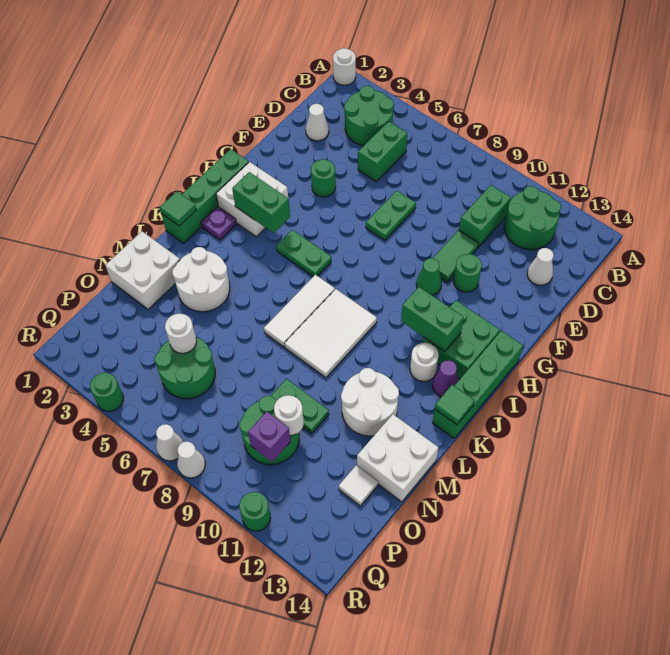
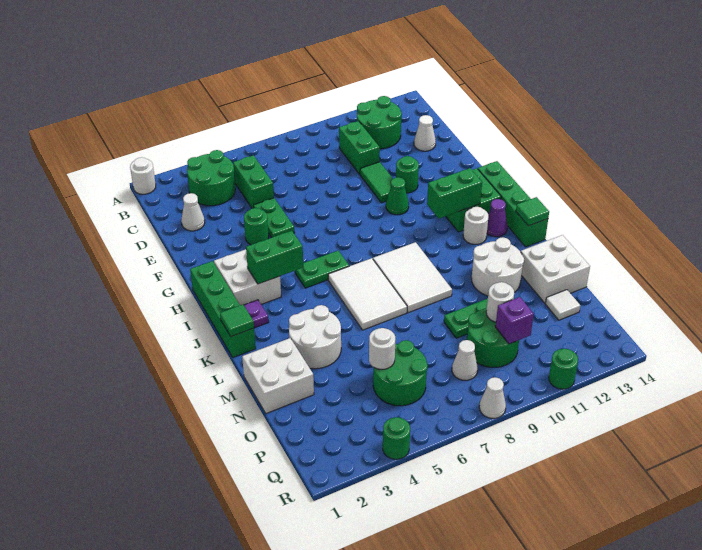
green 1x2 plate [366,191,416,240] -> green 1x2 plate moved to [254,198,294,238]
white 1x3 tile [264,275,335,347] -> white 2x3 tile [328,258,407,330]
white 1x1 cone [156,424,183,461] -> white 1x1 cone moved to [452,340,478,380]

